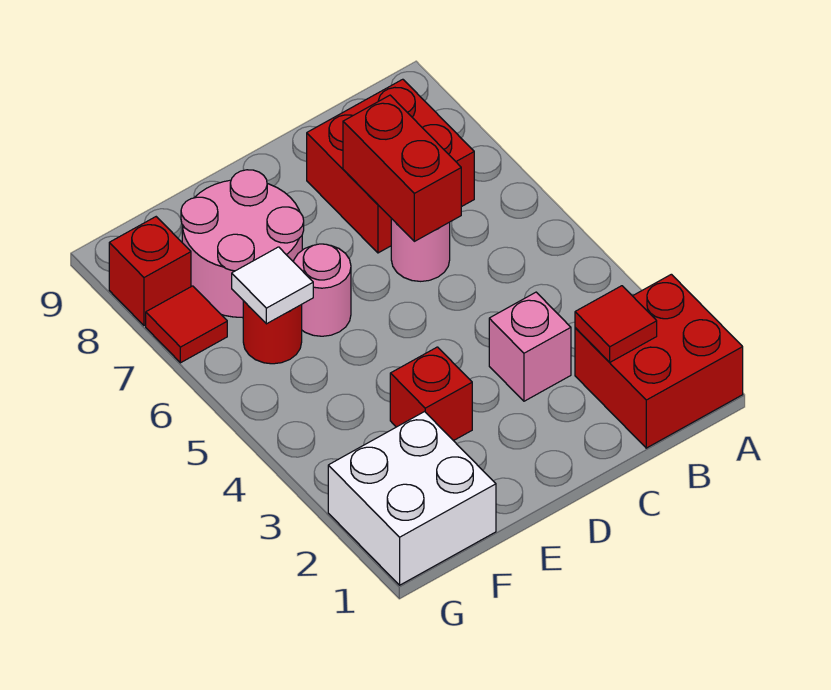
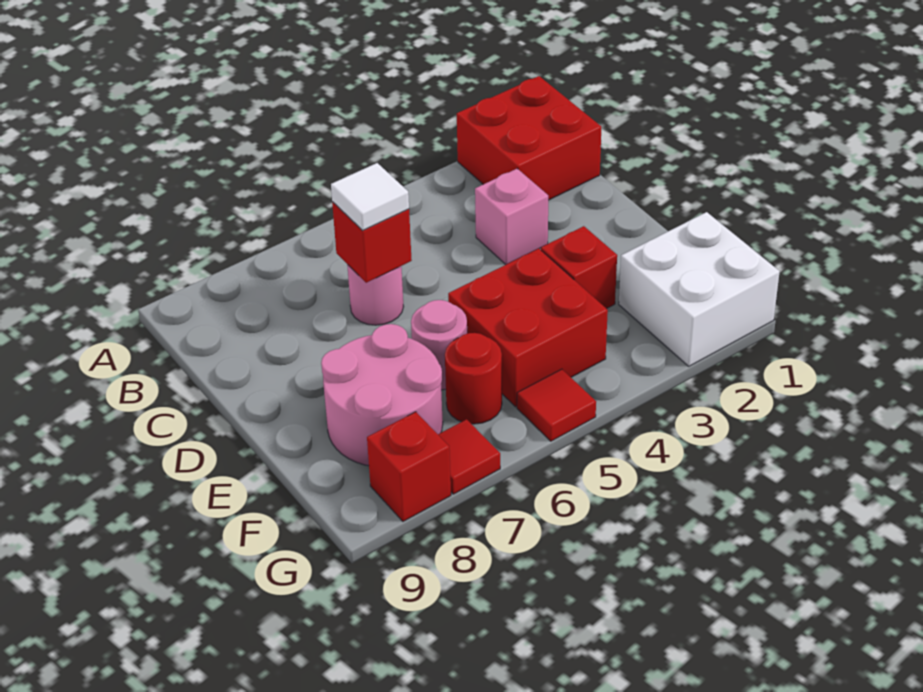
red 1x1 tile [575,286,657,362] -> red 1x1 tile moved to [517,369,596,441]
red 2x2 brick [307,79,474,253] -> red 2x2 brick moved to [448,249,608,407]
red 1x2 brick [343,95,461,241] -> red 1x1 brick [332,202,412,283]
white 1x1 tile [232,247,313,324] -> white 1x1 tile moved to [331,163,409,231]

